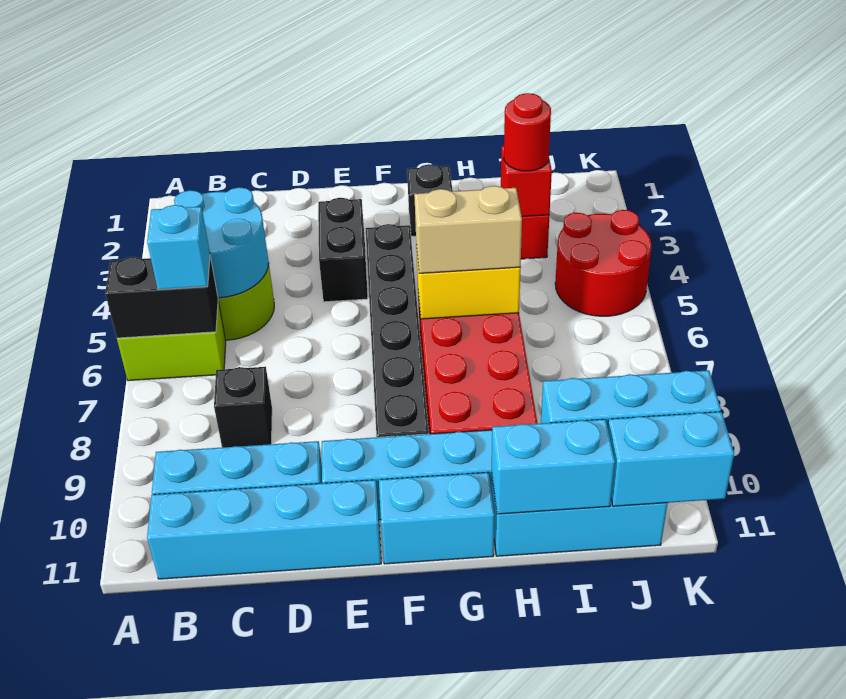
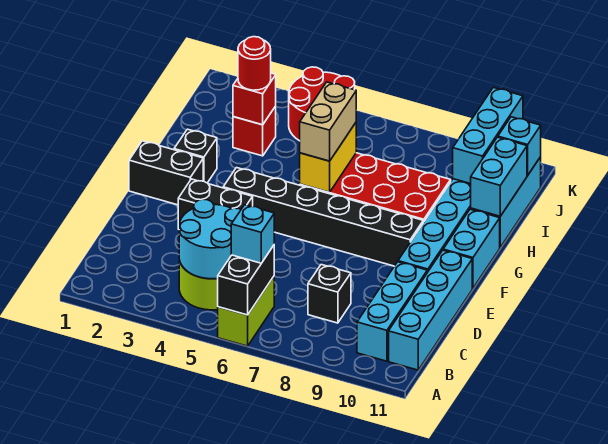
none -> black 1x2 brick [129,141,203,205]
cyan 1x2 brick [608,412,734,506] -> cyan 1x1 brick [498,117,541,175]

